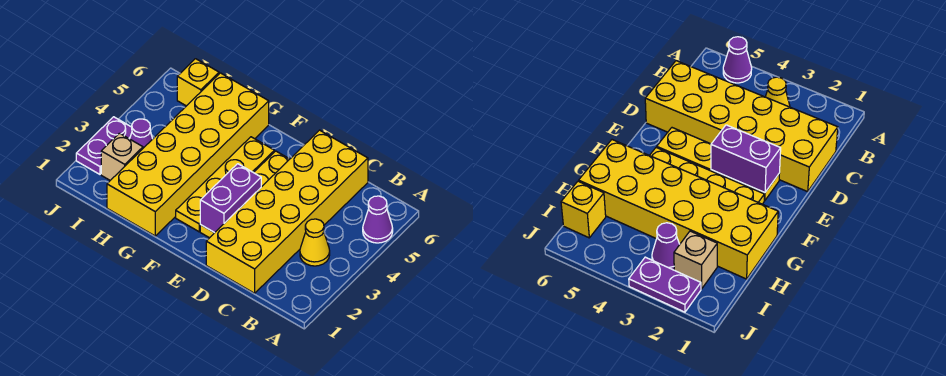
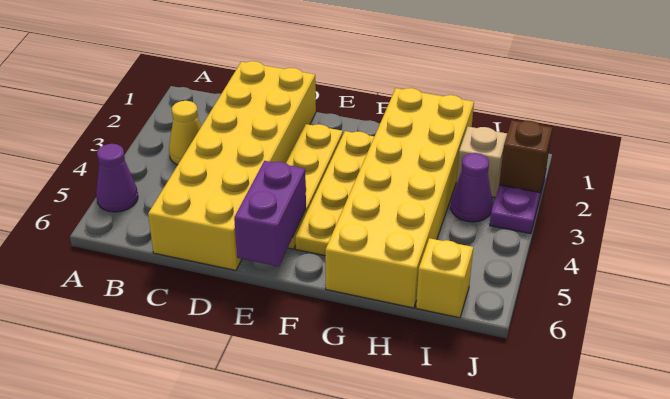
purple 1x2 brick [200,164,261,233] -> purple 1x2 brick moved to [234,161,306,267]
none -> brown 1x1 brick [499,120,552,193]

